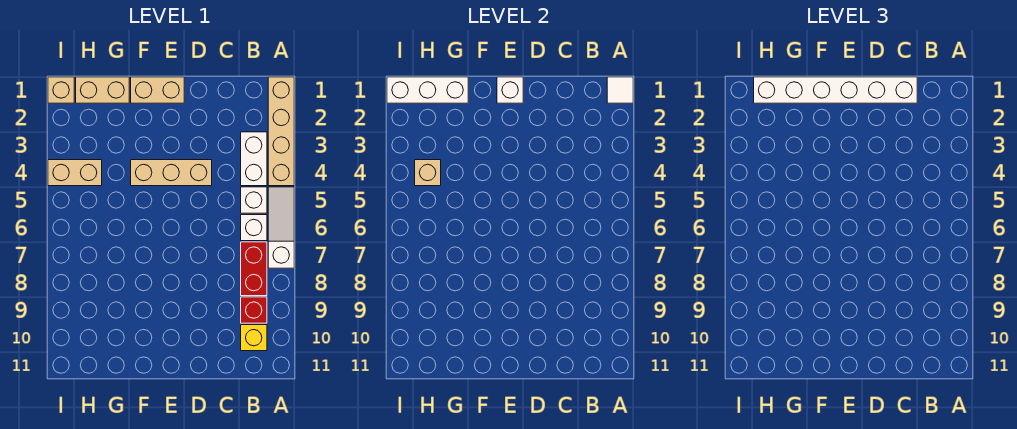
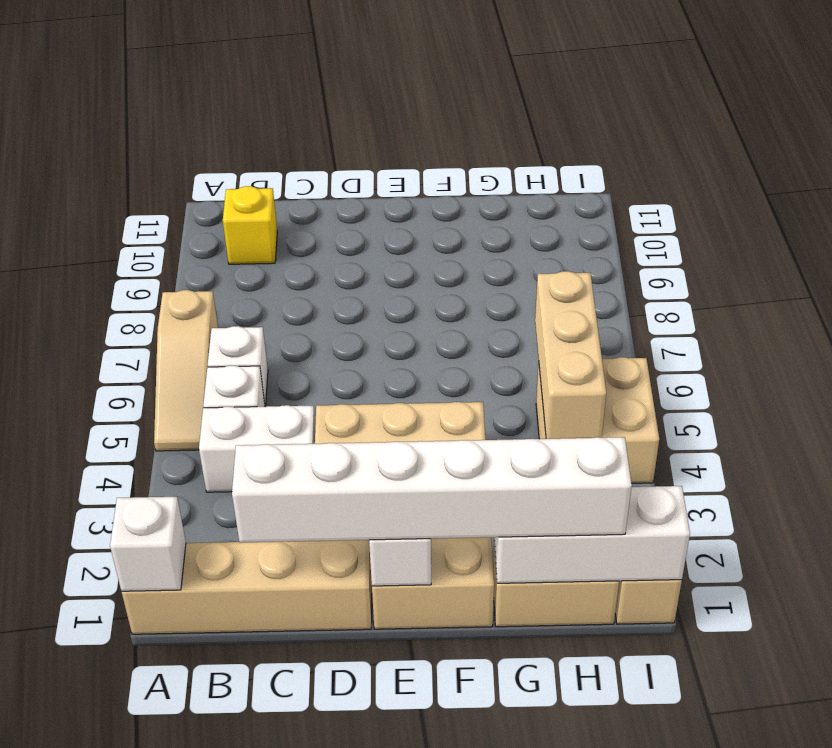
tan 1x4 brick [268,77,294,186] -> tan 1x4 brick turned to [122,540,372,634]
white 1x1 tile [607,77,633,103] -> white 1x1 brick [110,497,186,591]
white 1x3 slope [268,187,294,268] -> tan 1x3 slope [154,290,218,451]
white 1x2 brick [241,132,267,186] -> white 1x2 brick turned to [199,405,315,492]
red 1x2 brick [241,242,267,296] -> none
red 1x1 brick [241,297,267,323] -> none
tan 1x2 brick [48,160,102,186] -> tan 2x2 brick [536,357,659,483]
tan 1x1 brick [415,160,441,186] -> tan 1x3 brick [535,271,606,439]

